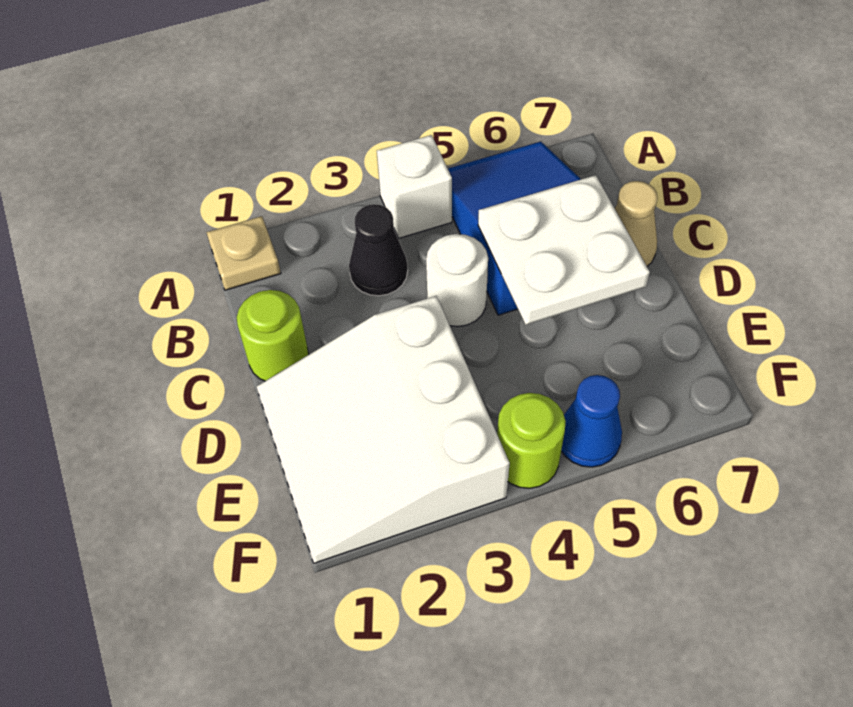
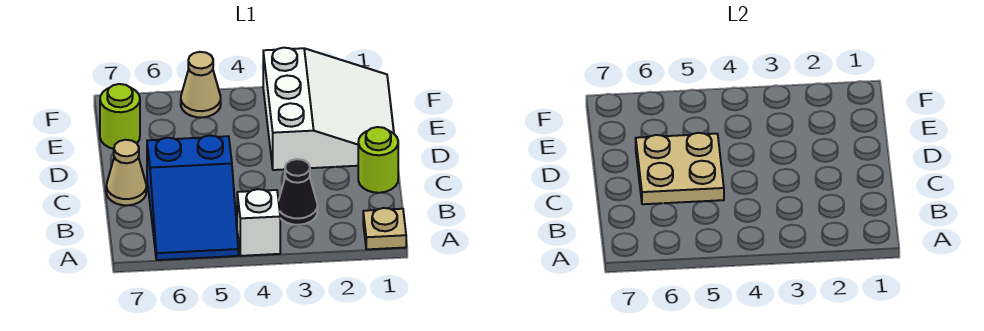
white 1x1 round brick [426,234,488,327] -> none
white 2x2 plate [478,175,650,325] -> tan 2x2 plate [636,133,724,204]
lime 1x1 round brick [497,393,566,488] -> lime 1x1 round brick moved to [100,84,140,149]
blue 1x1 cone [561,375,622,467] -> tan 1x1 cone [181,52,221,117]

